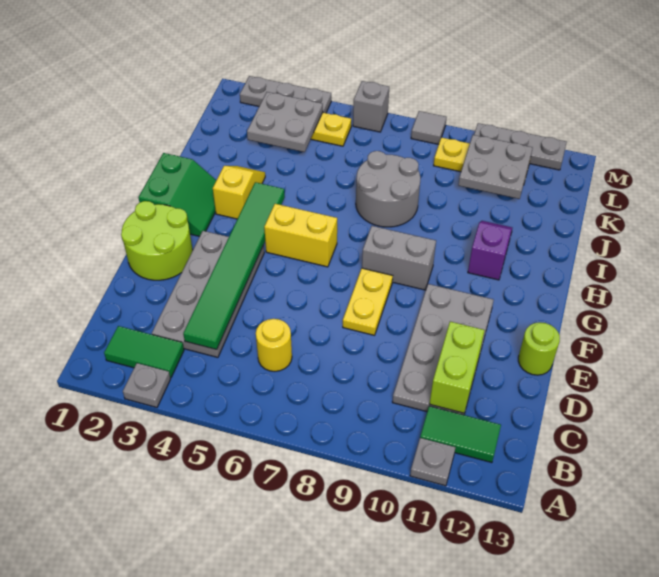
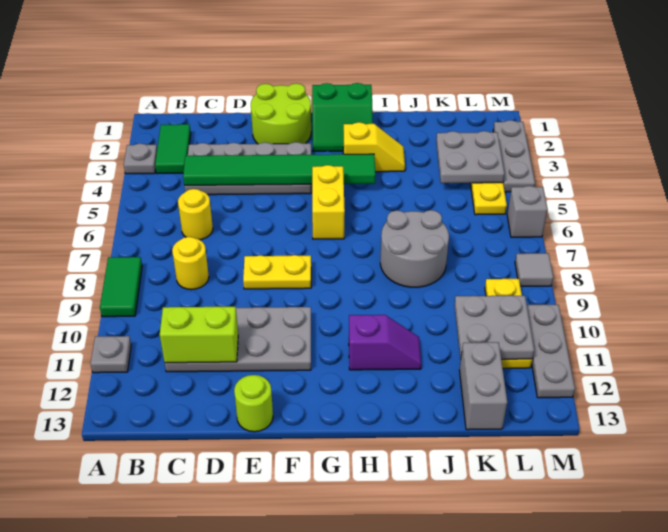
green 1x2 tile [420,406,501,463] -> green 1x2 tile moved to [100,257,142,317]
none -> yellow 1x1 round brick [172,237,209,290]
grey 1x2 brick [362,226,436,290] -> grey 1x2 brick moved to [459,342,507,430]

